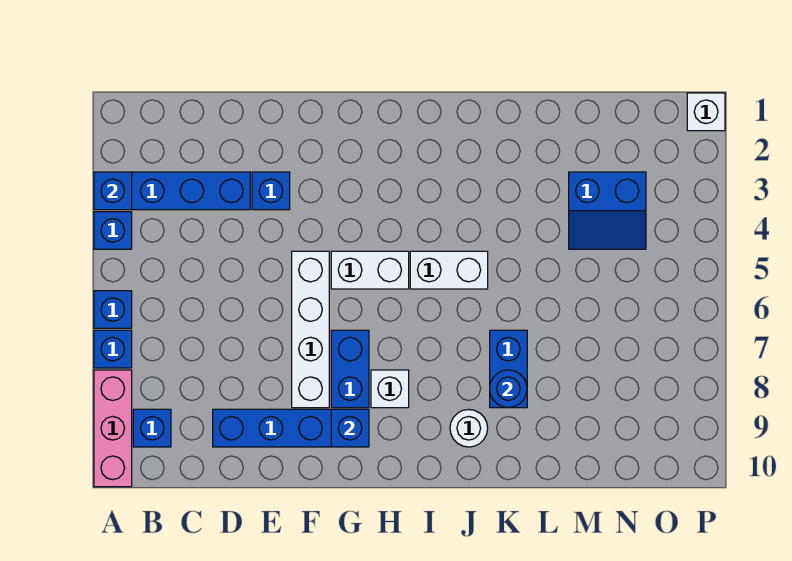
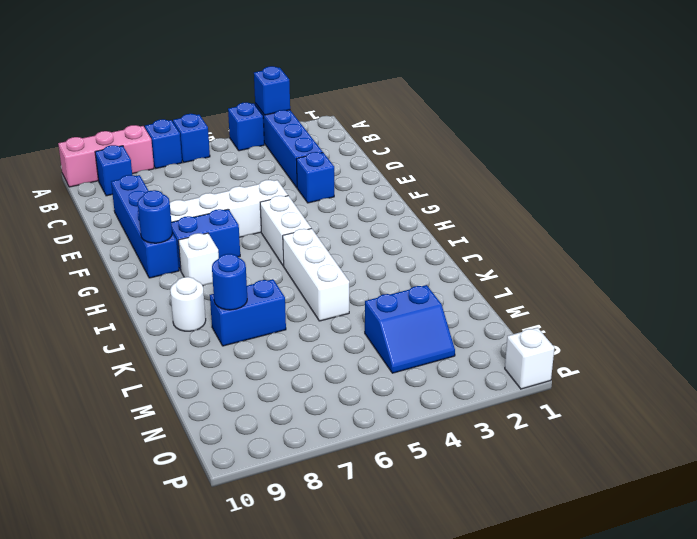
blue 1x1 brick [331,409,369,447] -> blue 1x1 round brick [138,190,172,243]
white 1x2 brick [410,251,488,289] -> white 1x3 brick [283,229,349,321]
blue 2x2 slope [569,172,646,249] -> blue 2x2 slope turned to [365,285,455,373]

